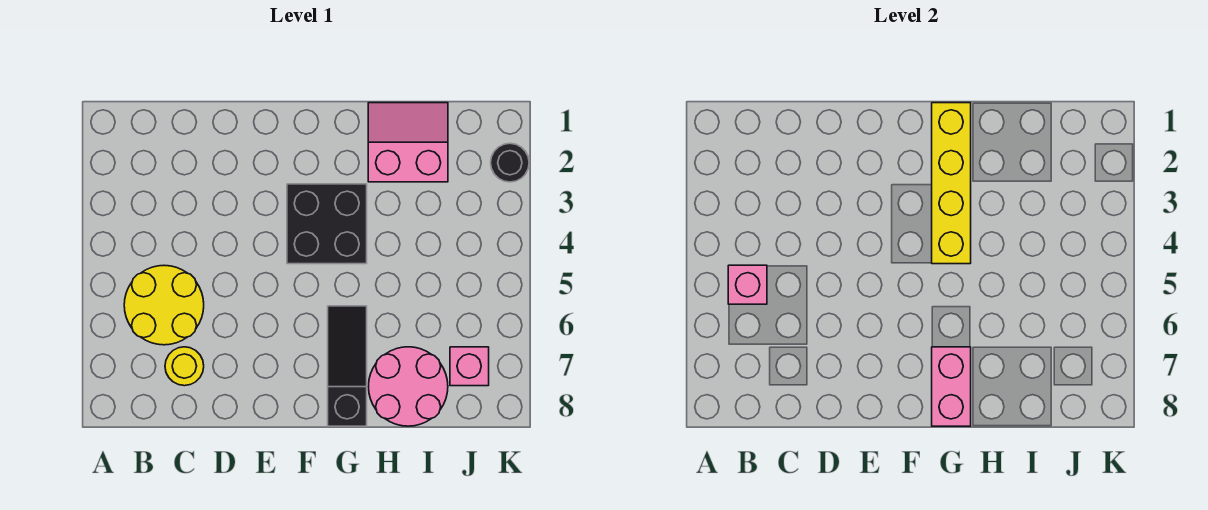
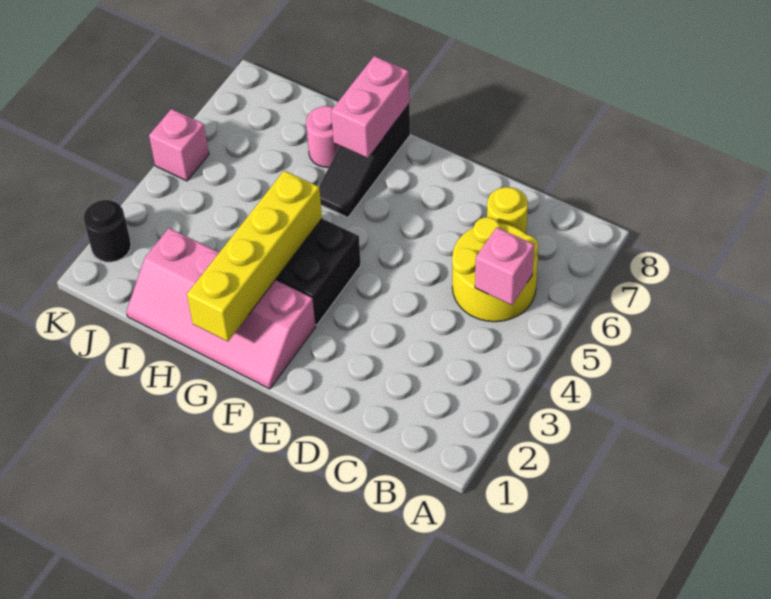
pink 2x2 slope [368,103,448,182] -> pink 2x4 slope [126,228,316,389]
pink 2x2 round brick [368,347,448,426] -> pink 1x1 round brick [306,106,340,167]
pink 1x1 brick [450,347,489,386] -> pink 1x1 brick moved to [149,109,209,181]

